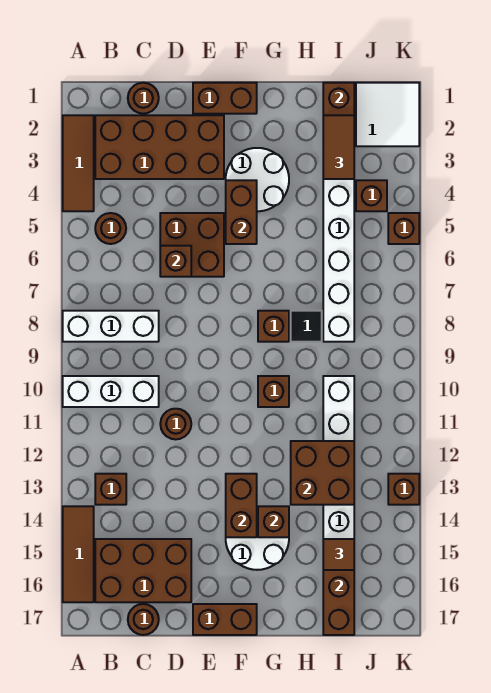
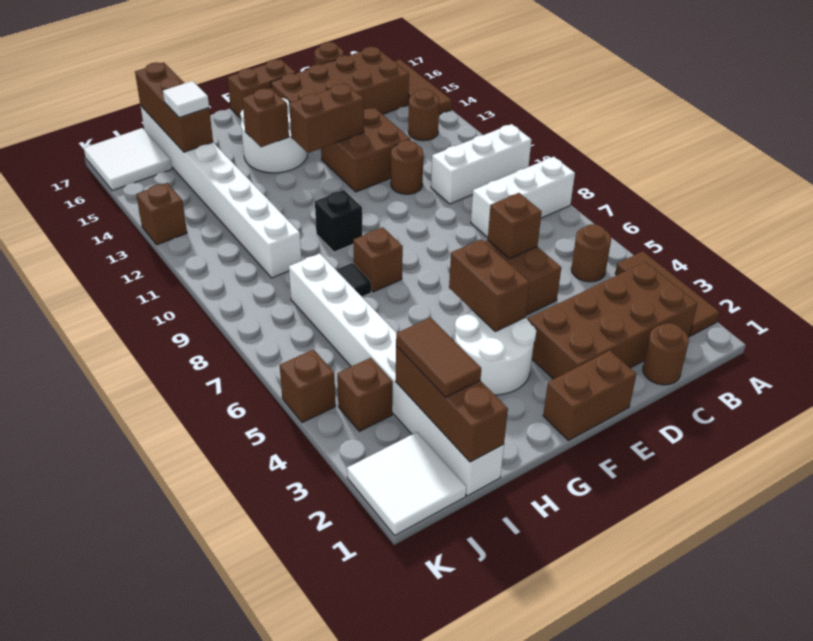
brown 1x1 brick [95,474,126,505] -> brown 1x1 round brick [408,89,439,141]
brown 2x3 brick [95,539,191,602] -> brown 2x4 brick [271,47,409,114]
brown 1x2 brick [226,474,257,537] -> brown 1x2 brick turned to [289,84,364,153]
brown 1x1 brick [258,376,289,407] -> black 1x1 brick [315,190,362,252]
brown 2x2 brick [291,441,354,505] -> brown 2x2 brick moved to [321,108,411,192]
brown 1x1 tile [323,539,354,570] -> white 1x1 tile [163,81,209,118]
none -> white 2x2 tile [84,128,172,191]

